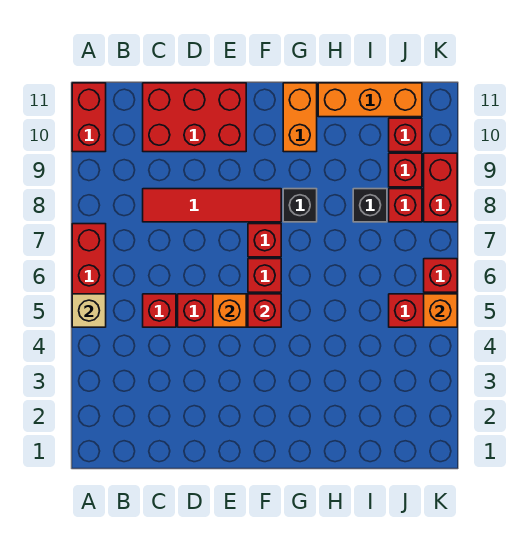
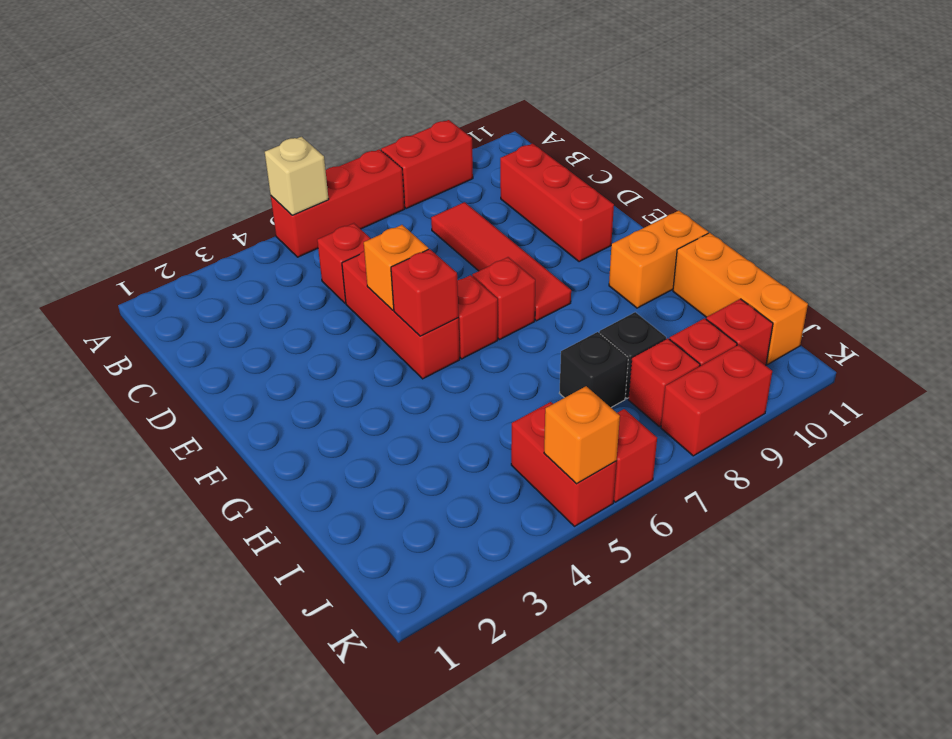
red 1x2 brick [72,83,106,152] -> red 1x2 brick moved to [381,120,473,208]
red 2x3 brick [143,83,246,152] -> red 1x3 brick [500,144,614,262]
black 1x1 brick [283,189,317,222] -> black 1x1 brick moved to [560,332,628,407]

